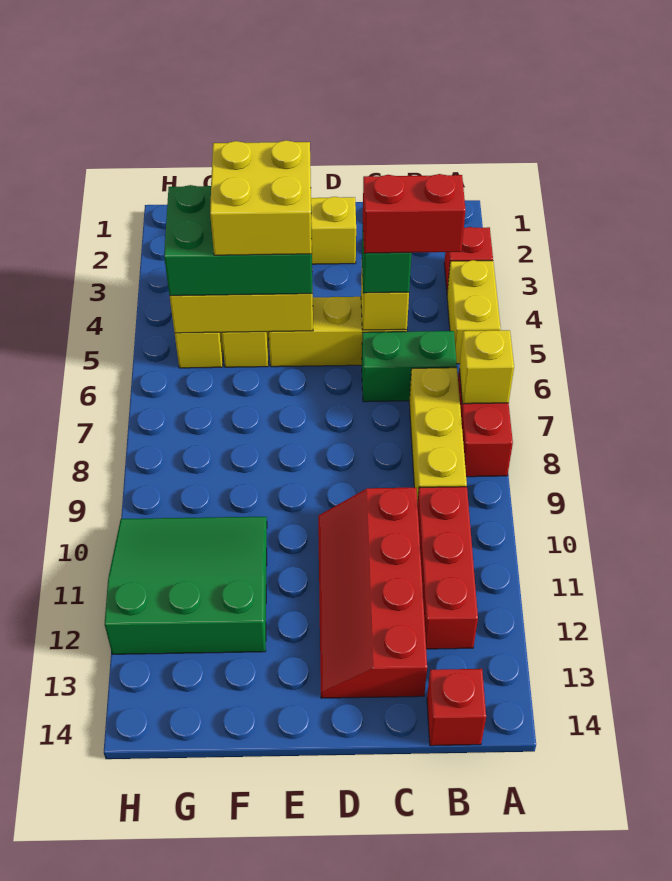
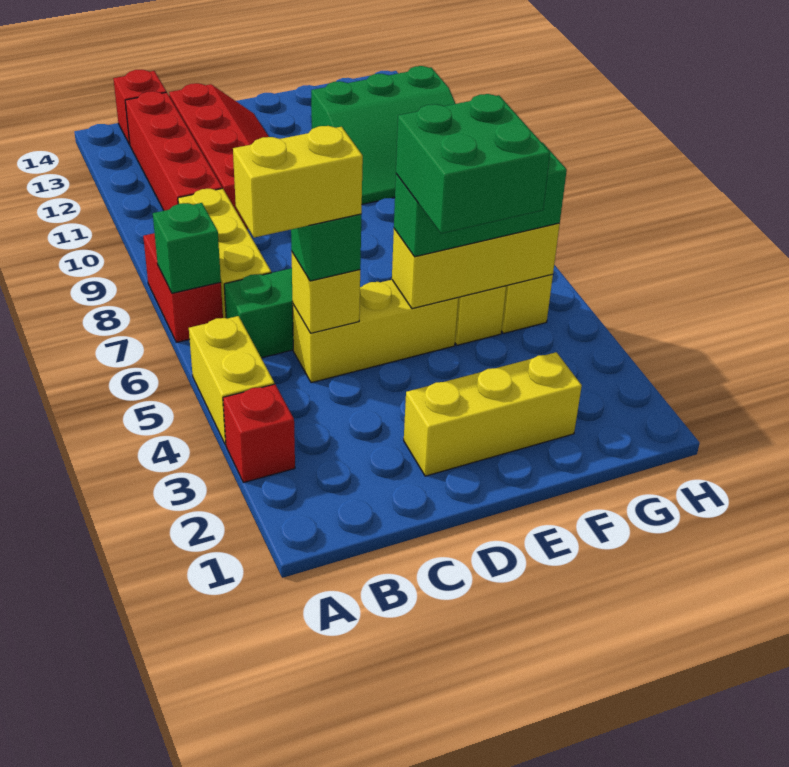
yellow 1x1 brick [459,330,514,404] -> green 1x1 brick [153,203,221,293]
red 1x2 brick [363,174,465,253] -> yellow 1x2 brick [233,126,363,238]
red 1x3 brick [417,487,478,649] -> red 1x4 brick [125,91,222,211]
green 2x3 brick [164,185,312,296] -> green 1x3 brick [394,142,567,257]
yellow 2x2 brick [210,140,312,255] -> green 2x2 brick [396,94,550,233]

